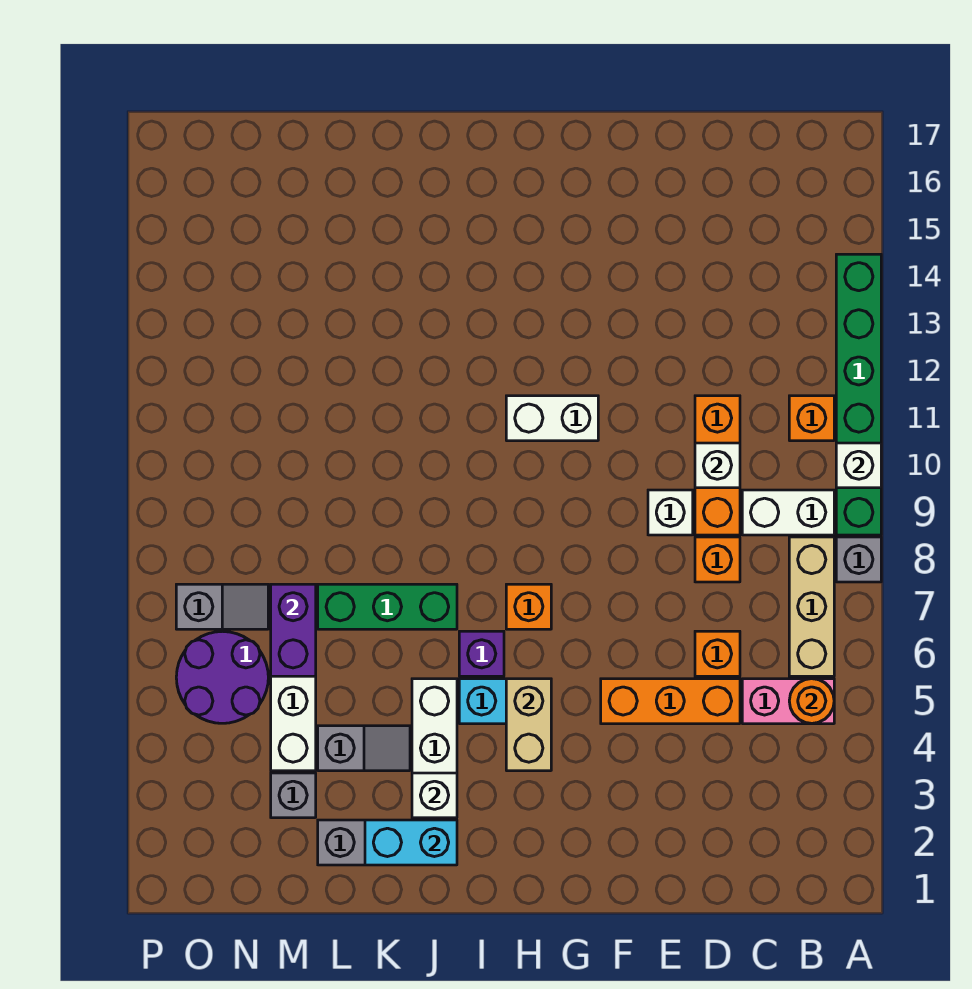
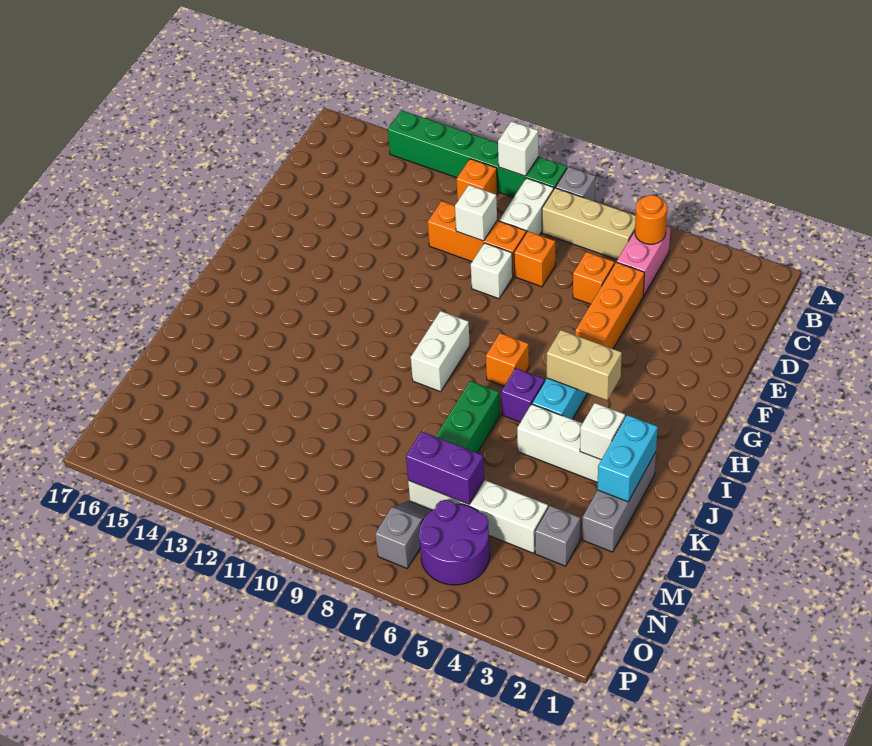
white 1x2 brick [506,396,598,441] -> white 1x2 brick moved to [411,311,470,392]
grey 1x2 slope [318,726,410,771] -> none

